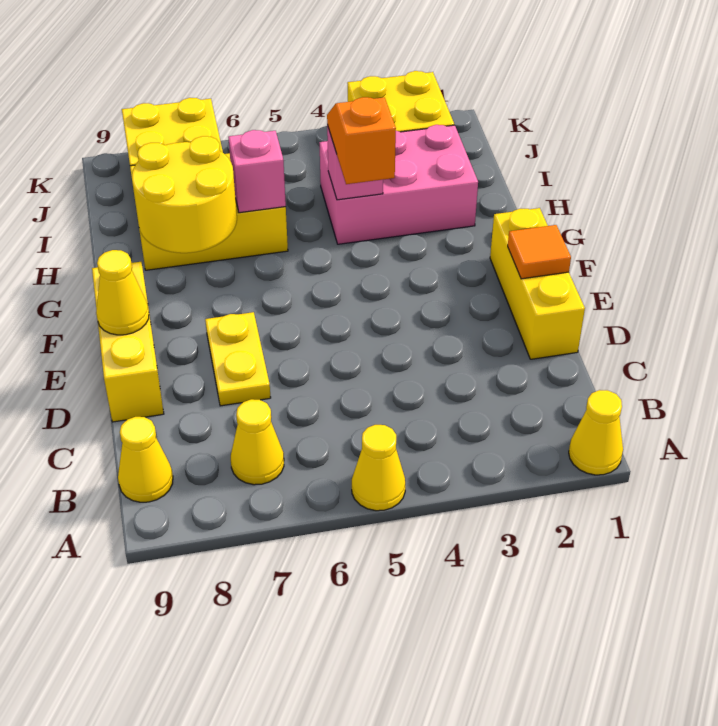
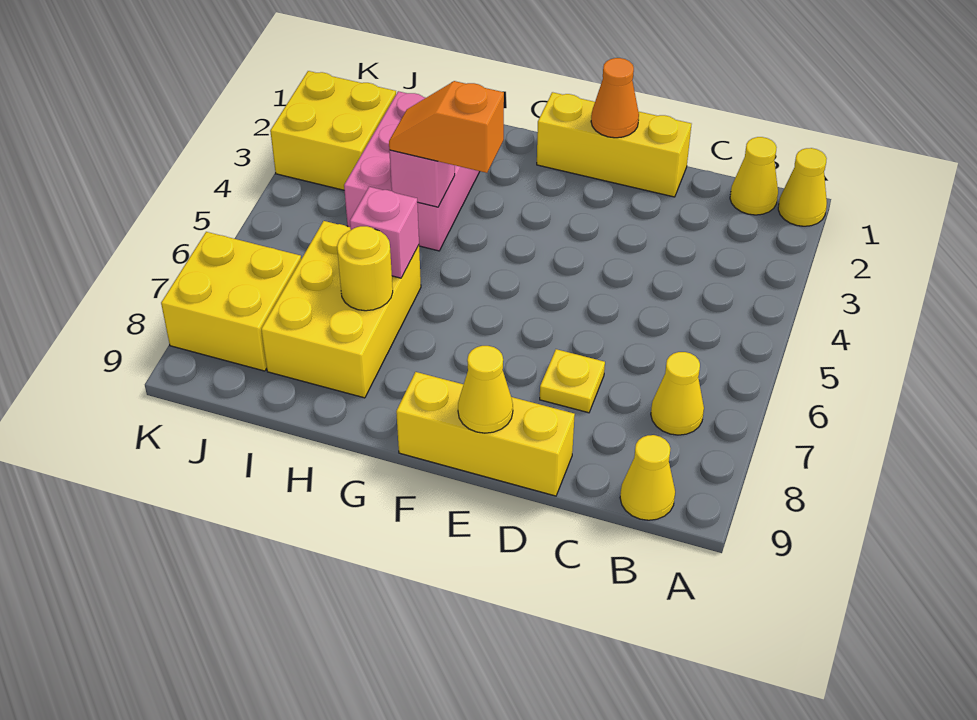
yellow 1x1 cone [352,425,405,511] -> yellow 1x1 cone moved to [730,137,778,215]
yellow 1x2 plate [205,312,271,406] -> yellow 1x1 plate [540,349,605,413]
orange 1x1 tile [508,225,571,279] -> orange 1x1 cone [591,58,639,138]
yellow 2x2 round brick [132,136,237,253] -> yellow 1x1 round brick [337,226,393,311]

